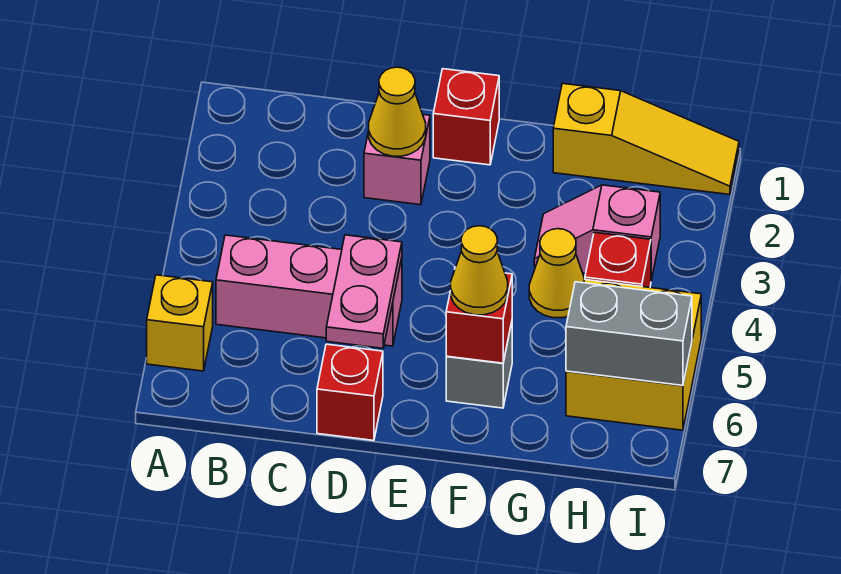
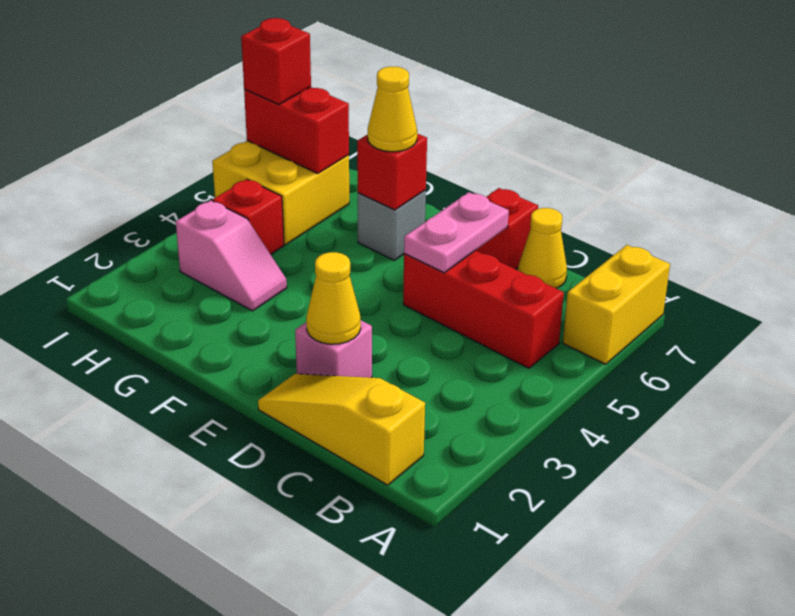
yellow 1x1 brick [147,275,213,371] -> yellow 1x2 brick [563,245,670,364]
pink 1x3 brick [216,235,402,346] -> red 1x3 brick [403,250,564,368]
red 1x1 brick [433,69,499,165] -> red 1x1 brick moved to [241,18,311,105]
yellow 1x3 slope [553,83,739,195] -> yellow 1x3 slope moved to [258,374,425,485]
yellow 1x1 cone [529,229,585,318] -> yellow 1x1 cone moved to [518,208,567,288]
grey 1x2 brick [566,282,692,385] -> red 1x2 brick [244,87,349,173]

